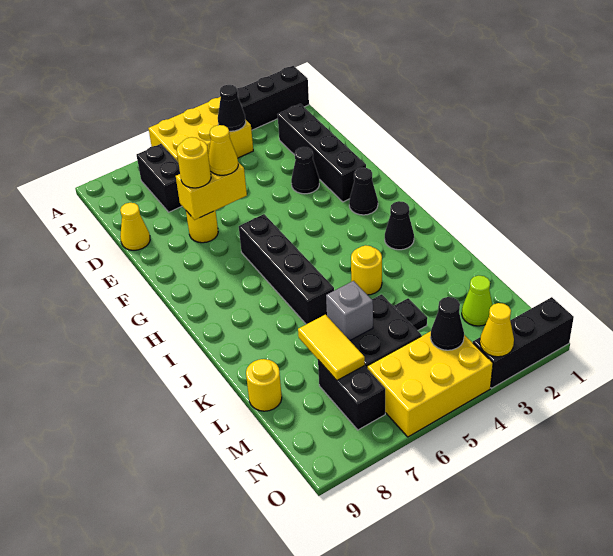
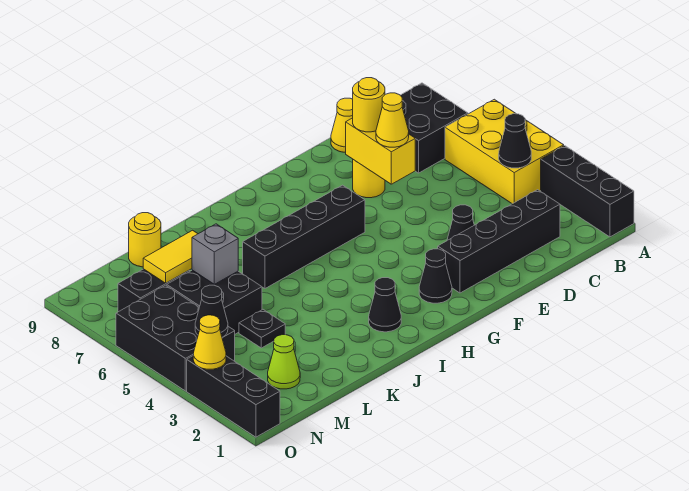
black 1x2 brick [137,144,182,212] -> black 2x2 brick [400,83,468,173]
yellow 1x1 round brick [351,245,382,295] -> none
yellow 2x3 brick [367,331,493,437] -> black 2x3 brick [116,285,235,391]

